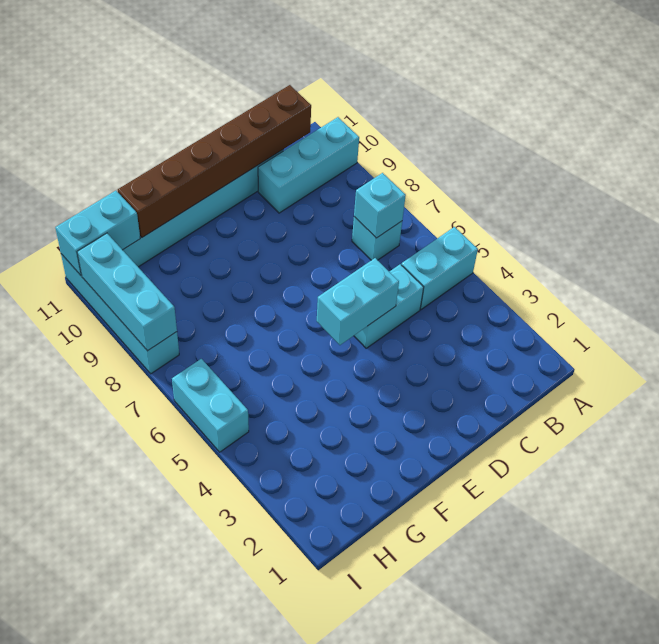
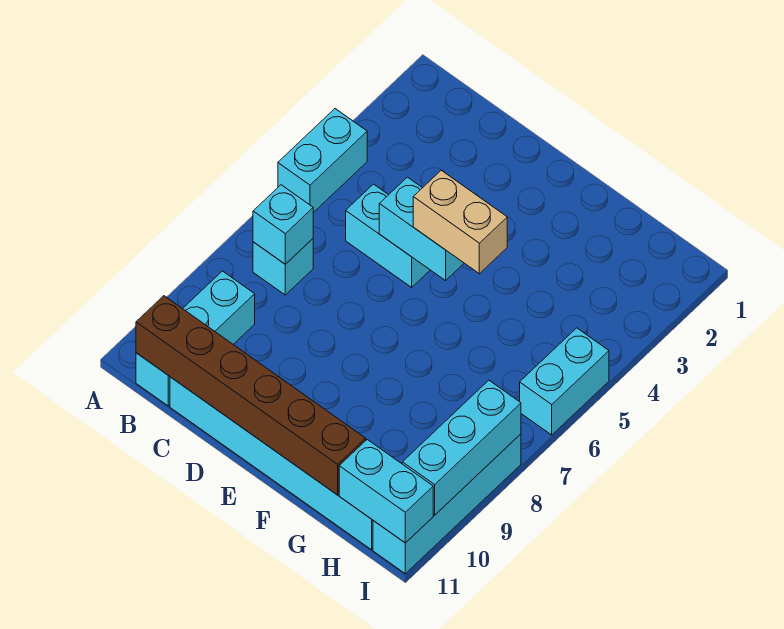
cyan 1x2 brick [401,227,478,309] -> cyan 1x2 brick turned to [278,109,367,213]
cyan 1x3 brick [258,117,359,213] -> cyan 1x3 brick turned to [136,271,255,406]
none -> tan 1x2 brick [413,170,507,274]

